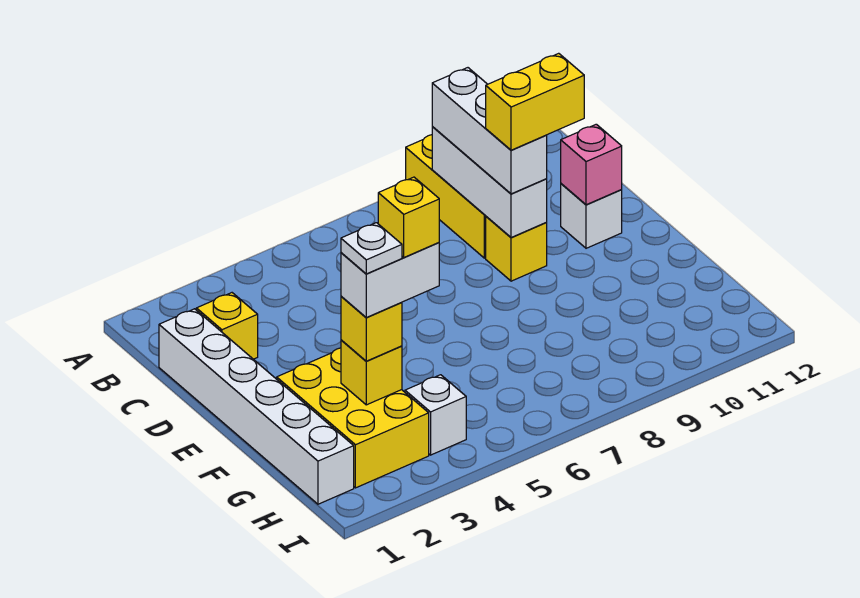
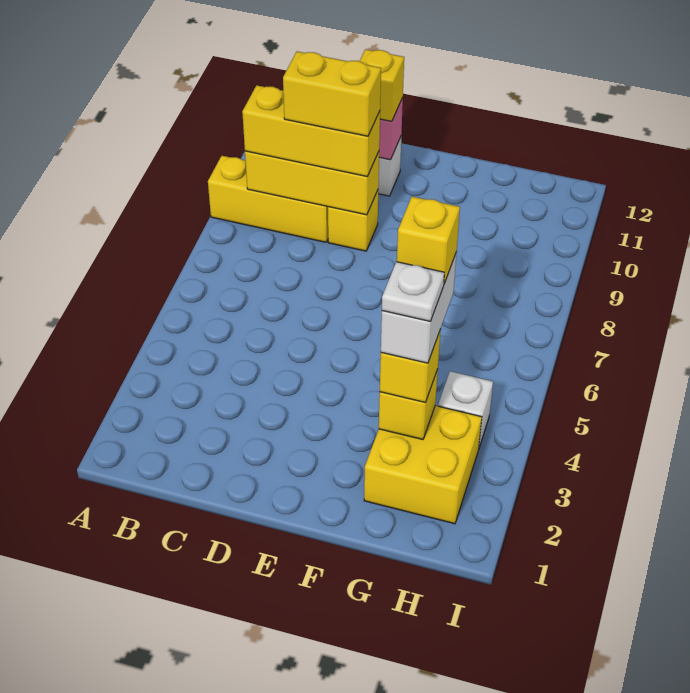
white 1x3 brick [432,127,547,238] -> yellow 1x3 brick [245,151,379,215]
white 1x3 brick [432,68,547,194] -> yellow 1x3 brick [242,85,380,176]
white 1x6 brick [159,309,354,504] -> none
yellow 1x1 brick [196,293,258,359] -> yellow 1x1 brick moved to [360,49,404,121]
yellow 1x2 brick [486,53,584,150] -> yellow 1x2 brick turned to [283,51,381,136]
yellow 2x3 brick [277,348,429,488] -> yellow 2x2 brick [364,406,482,524]

